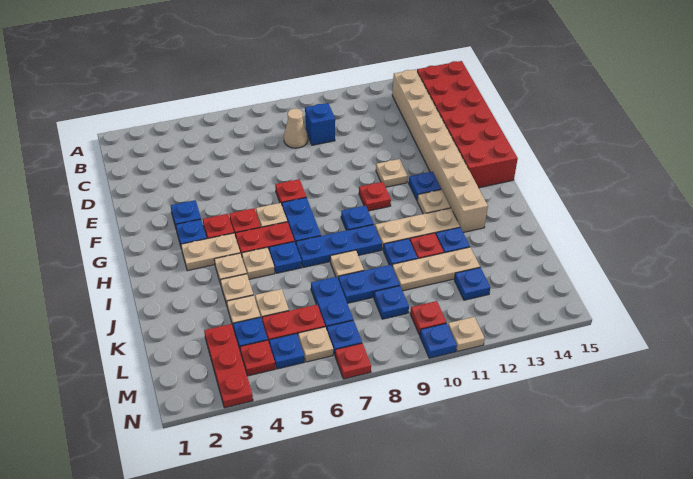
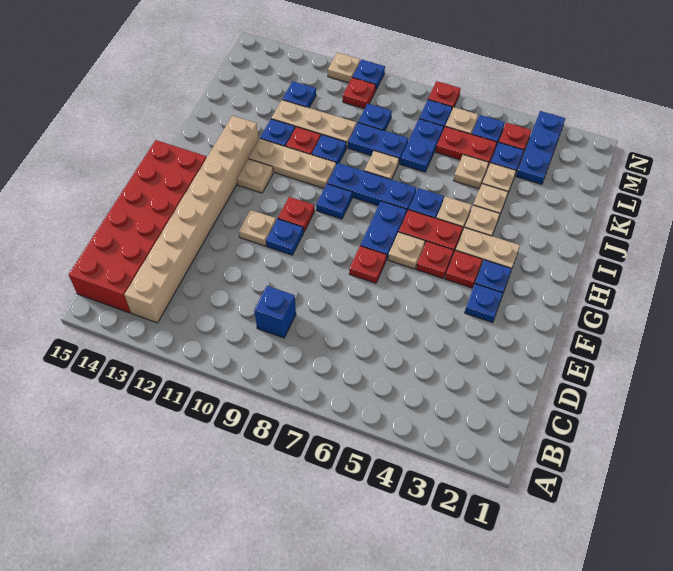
tan 1x1 cone [284,109,308,148] -> none
blue 1x1 plate [409,172,441,200] -> blue 1x1 plate moved to [266,219,303,255]
red 1x3 plate [204,324,253,408] -> blue 1x3 plate [516,111,565,184]

